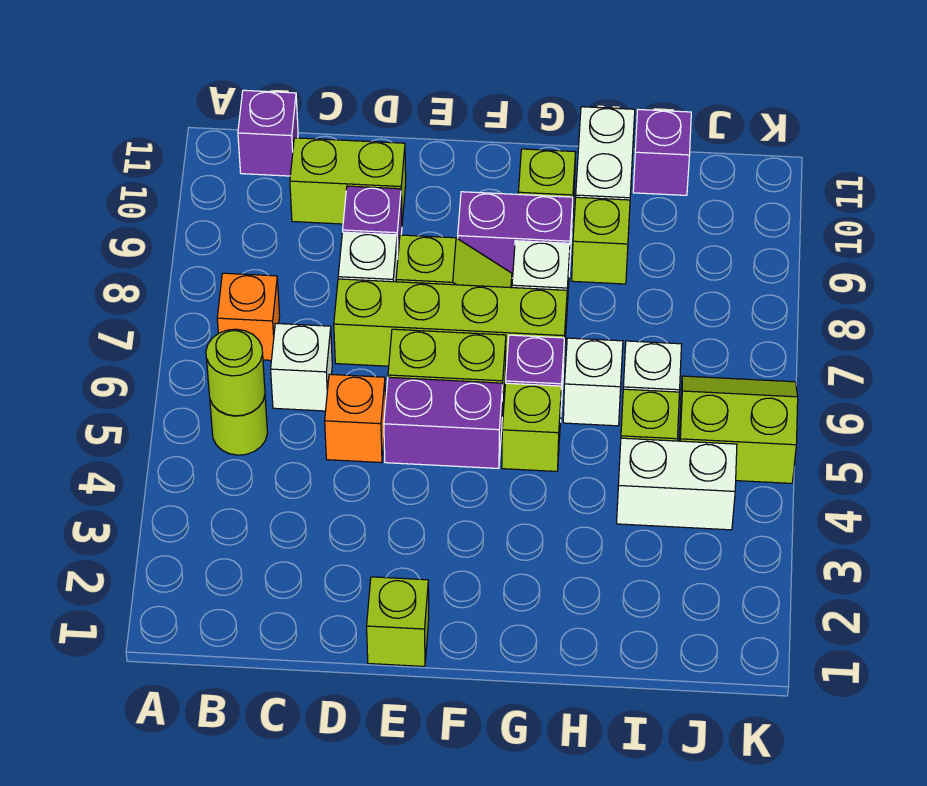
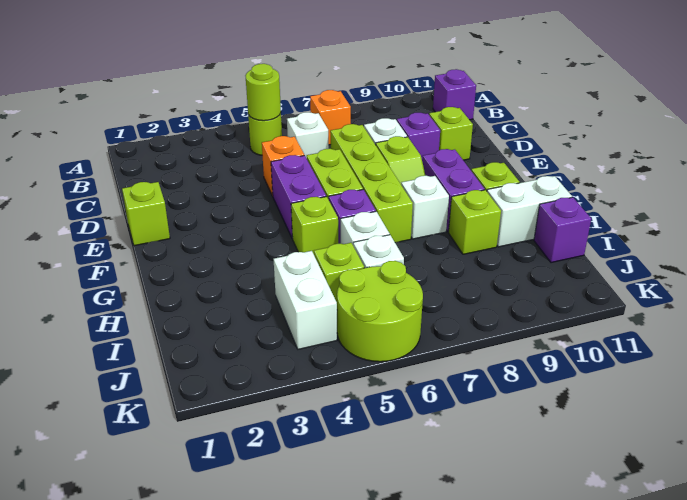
lime 1x2 brick [290,138,406,224] -> lime 1x1 brick [429,107,473,160]
lime 2x2 slope [679,376,798,483] -> lime 2x2 round brick [337,261,423,362]

